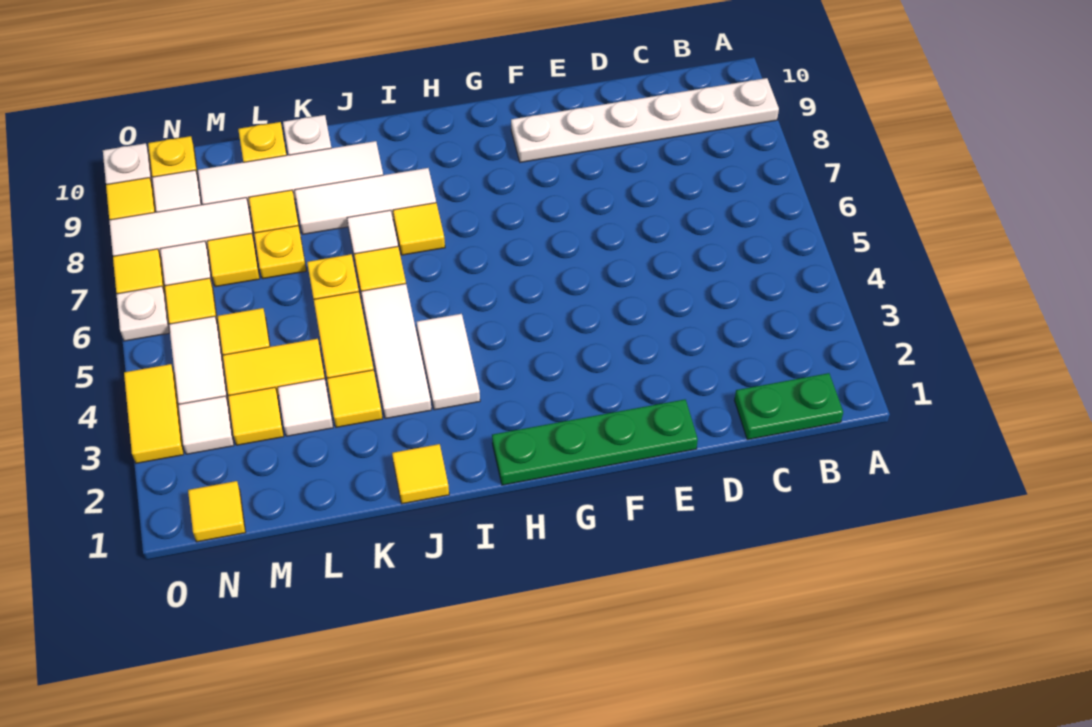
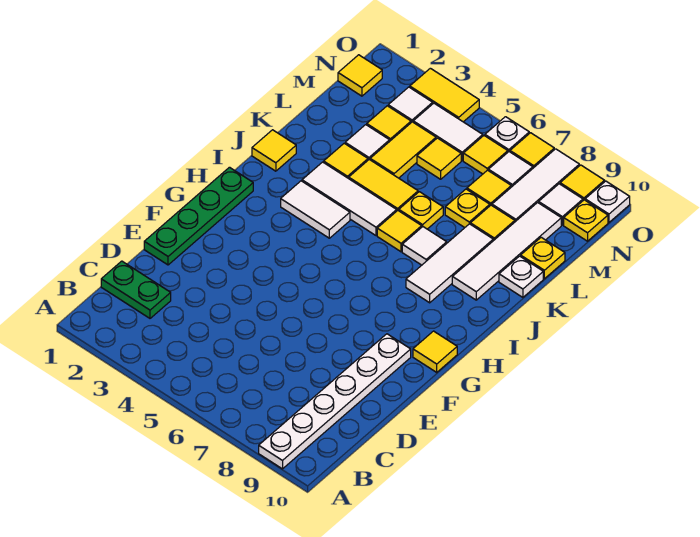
green 1x2 plate [734,373,843,440] -> green 1x2 plate turned to [101,261,171,318]
yellow 1x1 tile [393,203,445,255] -> yellow 1x1 tile moved to [413,331,457,372]

